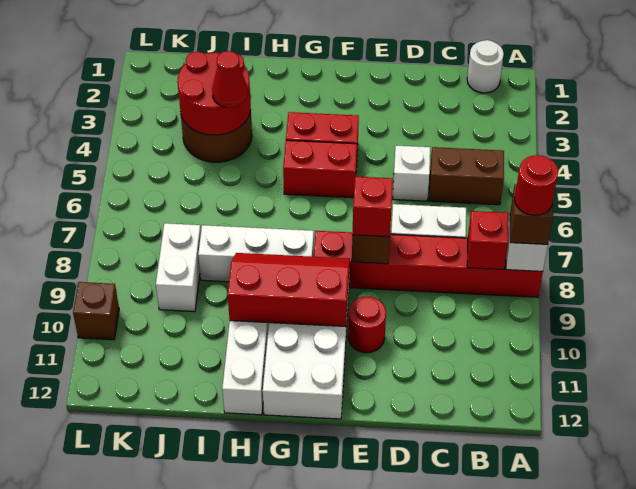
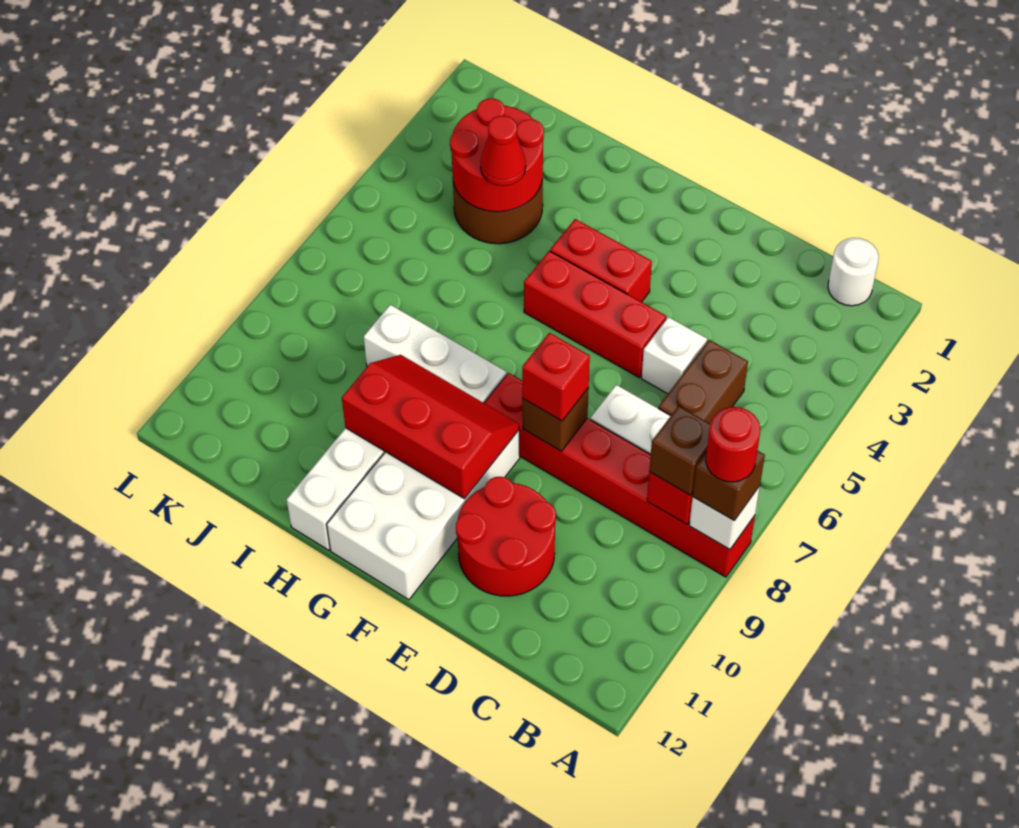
brown 1x2 brick [429,147,504,205] -> brown 1x2 brick turned to [658,340,748,423]
red 1x1 round brick [348,297,386,353] -> red 2x2 round brick [456,477,556,596]
red 1x2 brick [283,140,357,198] -> red 1x3 brick [524,251,666,378]
white 1x2 brick [156,223,201,312] -> none
brown 1x1 brick [73,282,119,340] -> brown 1x1 brick moved to [649,406,710,495]

